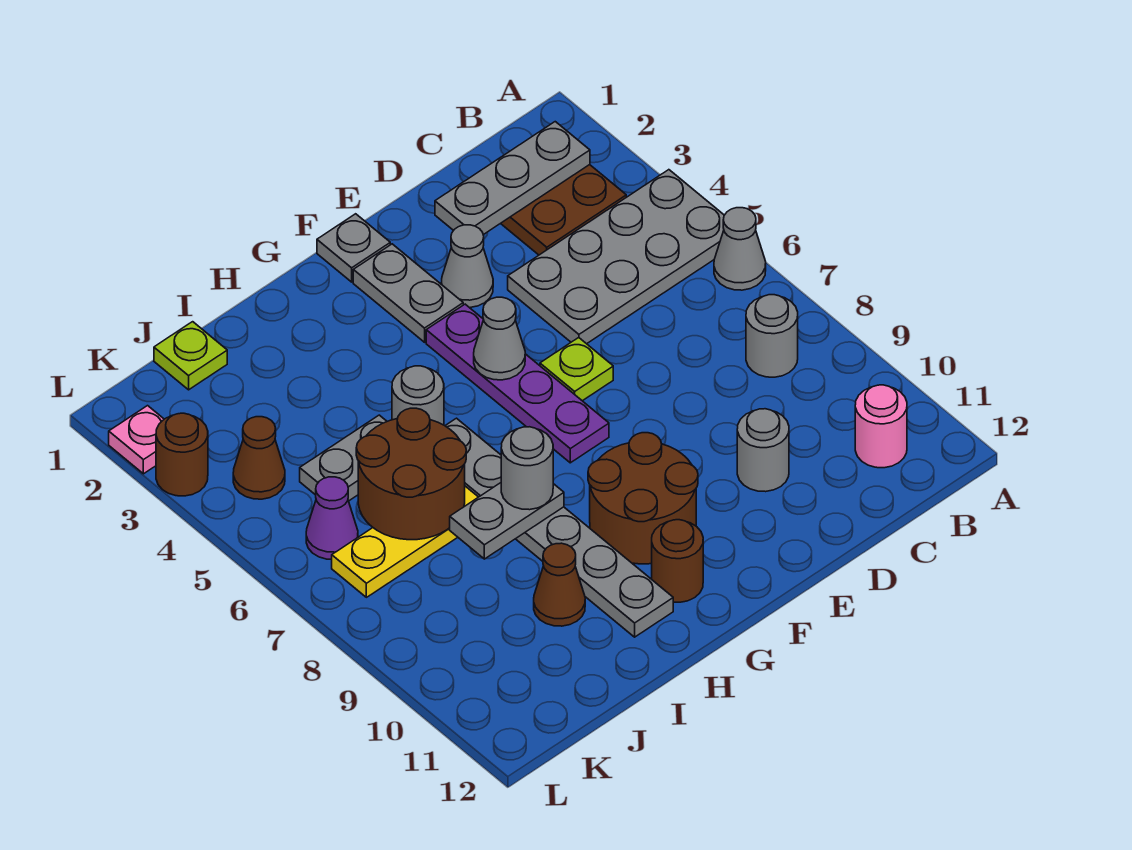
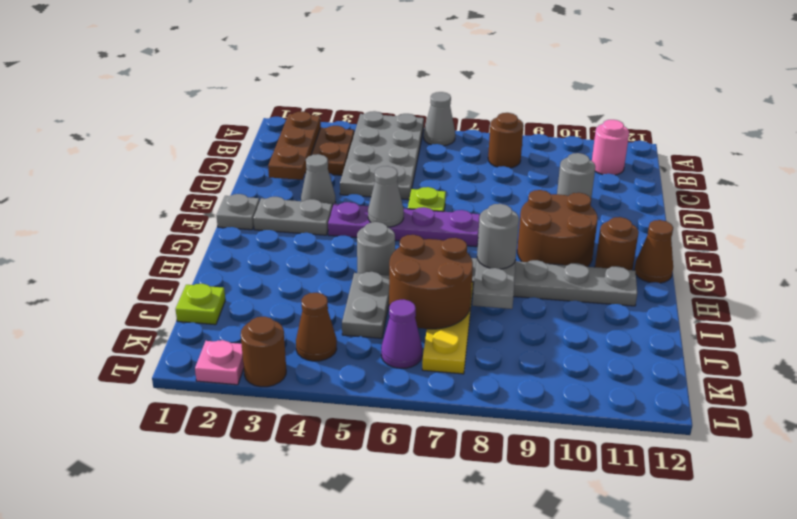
grey 1x3 plate [435,122,590,235] -> brown 1x3 plate [268,111,321,180]
grey 1x1 round brick [746,295,798,377] -> brown 1x1 round brick [488,113,524,168]
brown 1x1 cone [534,543,585,626] -> brown 1x1 cone moved to [634,220,673,283]

